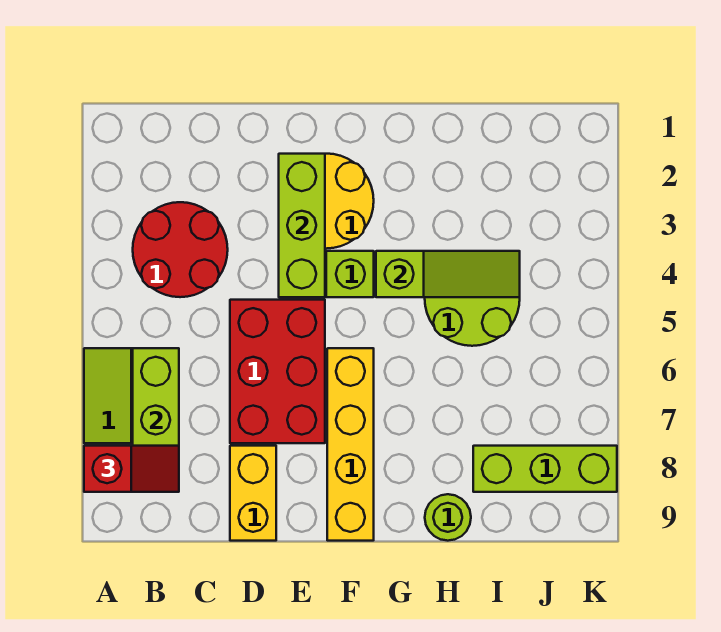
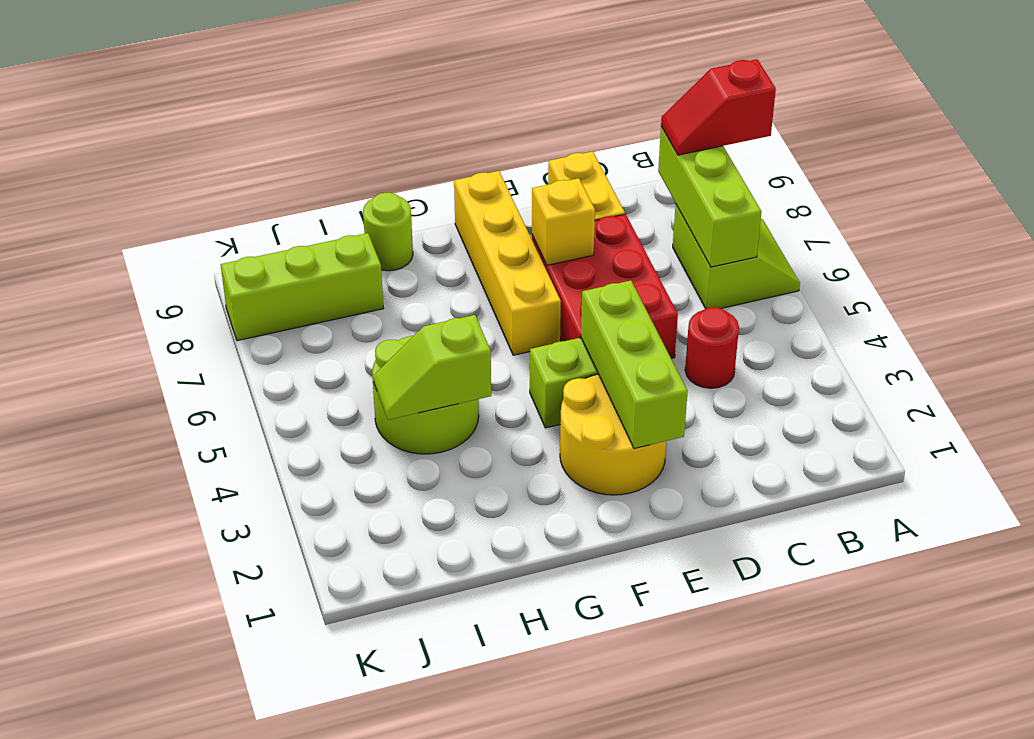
red 2x2 round brick [133,202,228,297] -> red 1x1 round brick [685,307,739,388]
none -> yellow 1x1 brick [532,178,595,265]
lime 1x3 slope [376,251,520,297] -> lime 1x2 slope [374,315,491,420]

